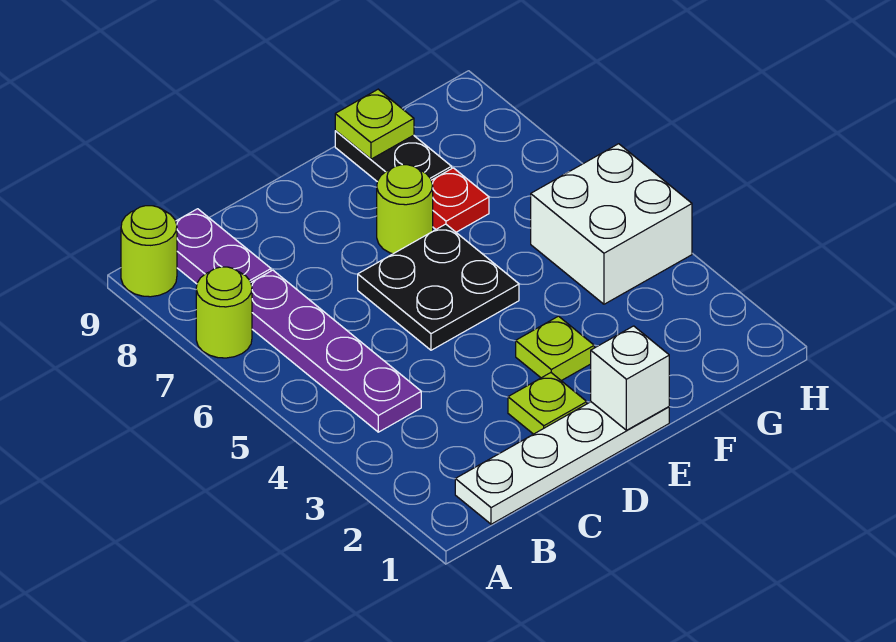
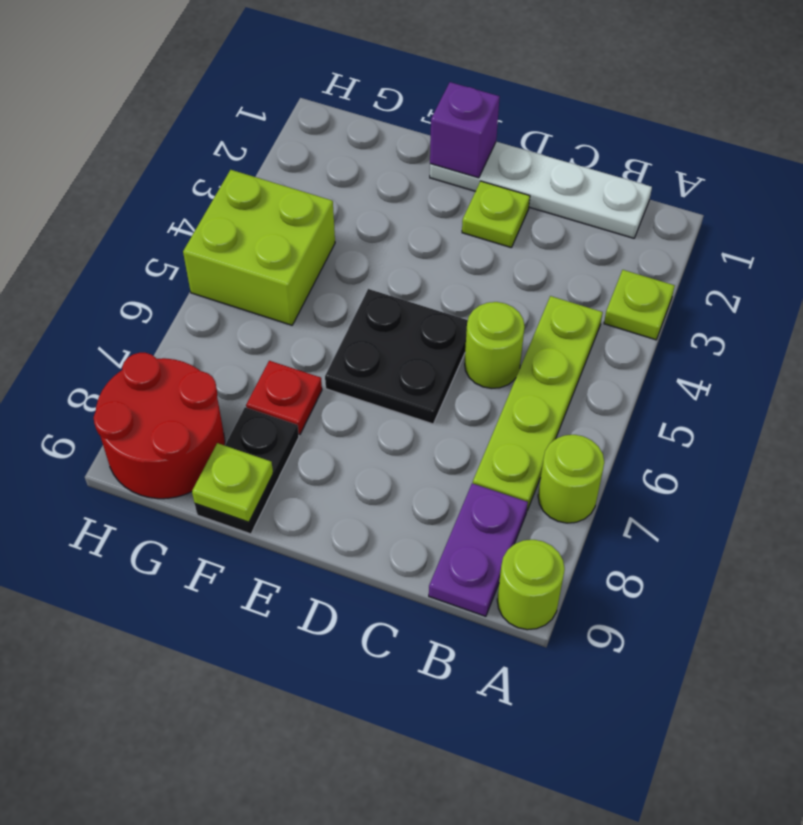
purple 1x4 plate [251,270,421,432] -> lime 1x4 plate [473,296,603,510]
white 1x1 brick [591,326,669,430] -> purple 1x1 brick [430,82,500,178]
lime 1x1 plate [516,316,594,381] -> lime 1x1 plate moved to [604,270,675,340]
lime 1x1 round brick [377,165,433,254] -> lime 1x1 round brick moved to [465,302,525,388]
white 2x2 brick [531,144,692,304] -> lime 2x2 brick [183,170,335,325]
none -> red 2x2 round brick [94,353,225,499]

